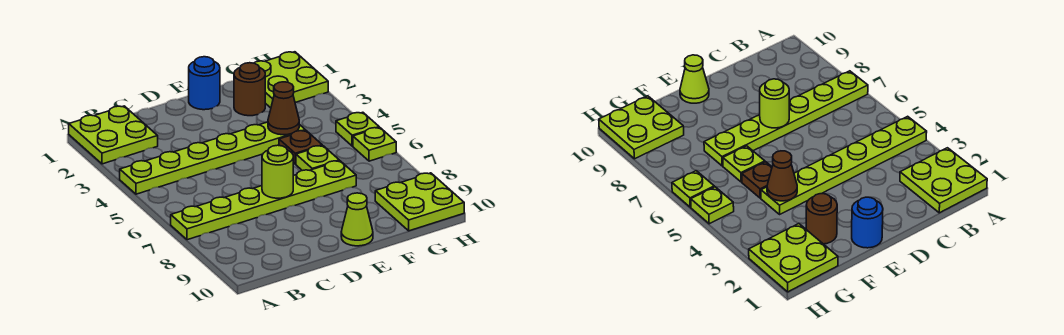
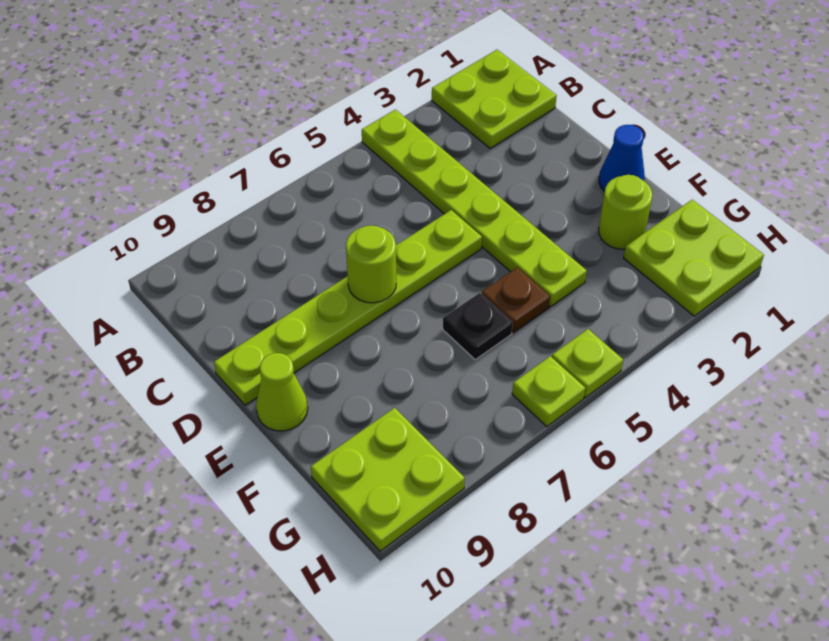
lime 1x6 plate [171,161,356,240] -> lime 1x6 plate turned to [214,210,482,405]
blue 1x1 round brick [189,57,220,110] -> blue 1x1 cone [599,125,645,192]
brown 1x1 round brick [234,63,265,116] -> lime 1x1 round brick [599,175,652,249]
brown 1x1 cone [268,82,299,135] -> none
lime 1x1 plate [296,146,339,171] -> black 1x1 plate [443,293,513,360]

